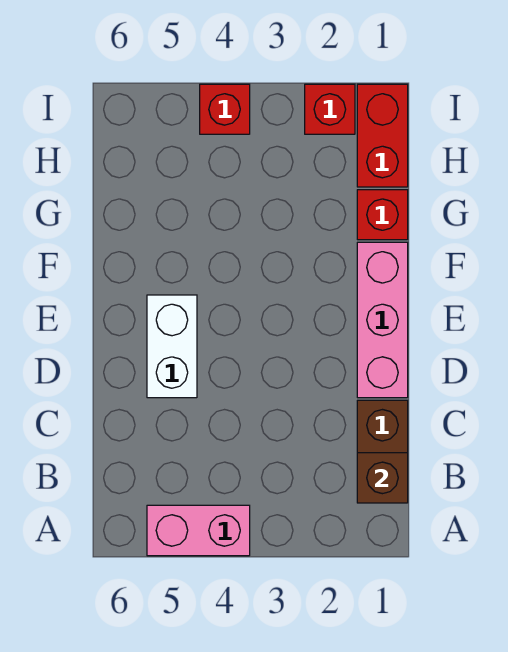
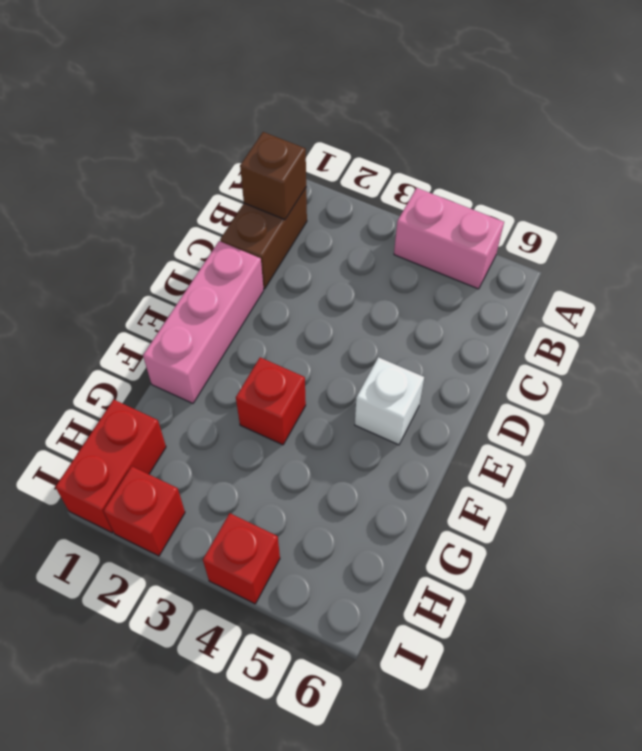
white 1x2 brick [147,295,197,398] -> white 1x1 brick [355,357,424,445]
red 1x1 brick [357,190,408,240] -> red 1x1 brick moved to [236,357,306,445]

